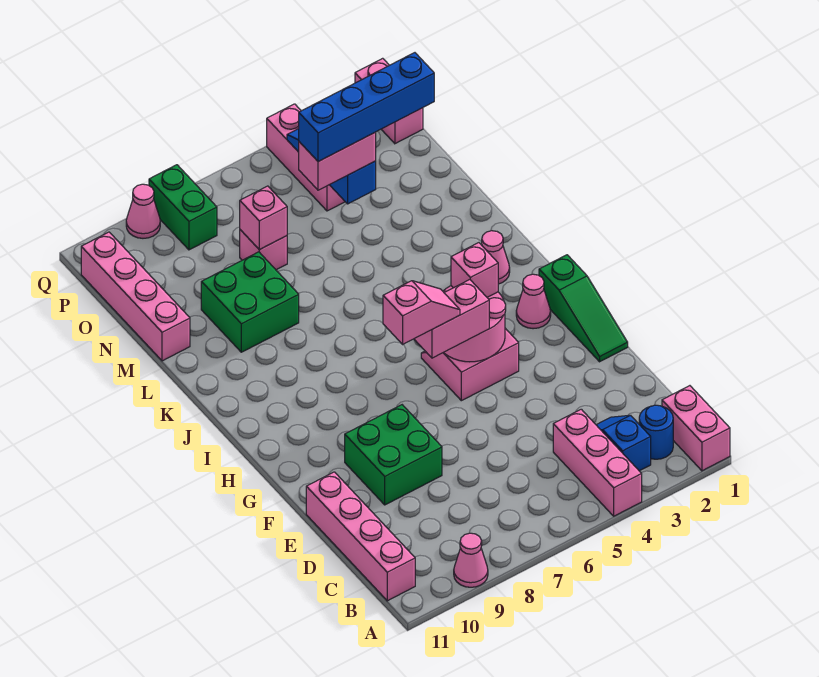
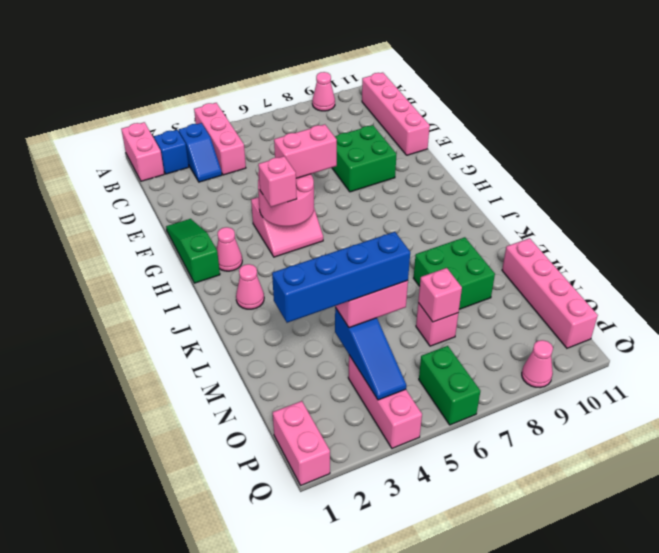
blue 1x1 round brick [639,405,673,459] -> blue 1x1 brick [154,130,189,174]
pink 1x2 slope [383,281,460,344] -> none
green 1x2 brick [149,165,217,250] -> green 1x2 brick moved to [419,346,480,425]

